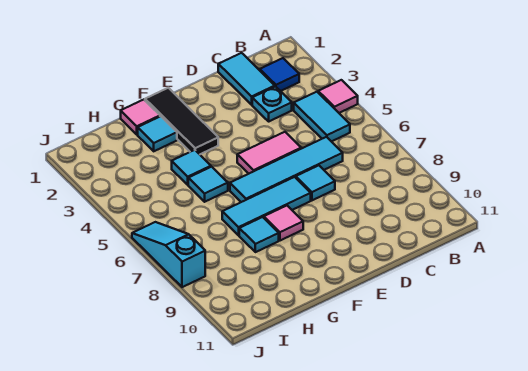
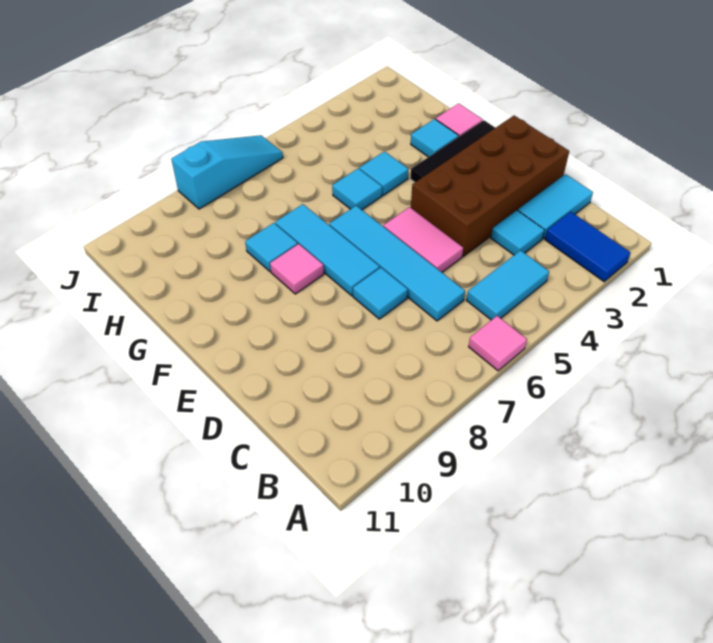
pink 1x1 tile [318,80,358,113] -> pink 1x1 tile moved to [469,316,527,371]
blue 1x1 tile [260,58,299,91] -> blue 1x2 tile [545,212,631,282]
cyan 1x1 plate [252,87,292,121] -> cyan 1x1 tile [491,210,544,255]
none -> brown 2x4 brick [411,116,569,256]

